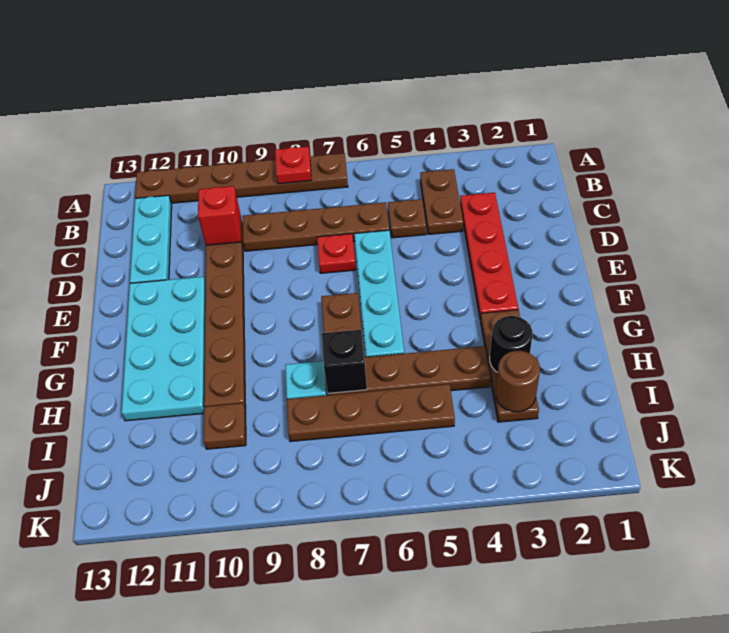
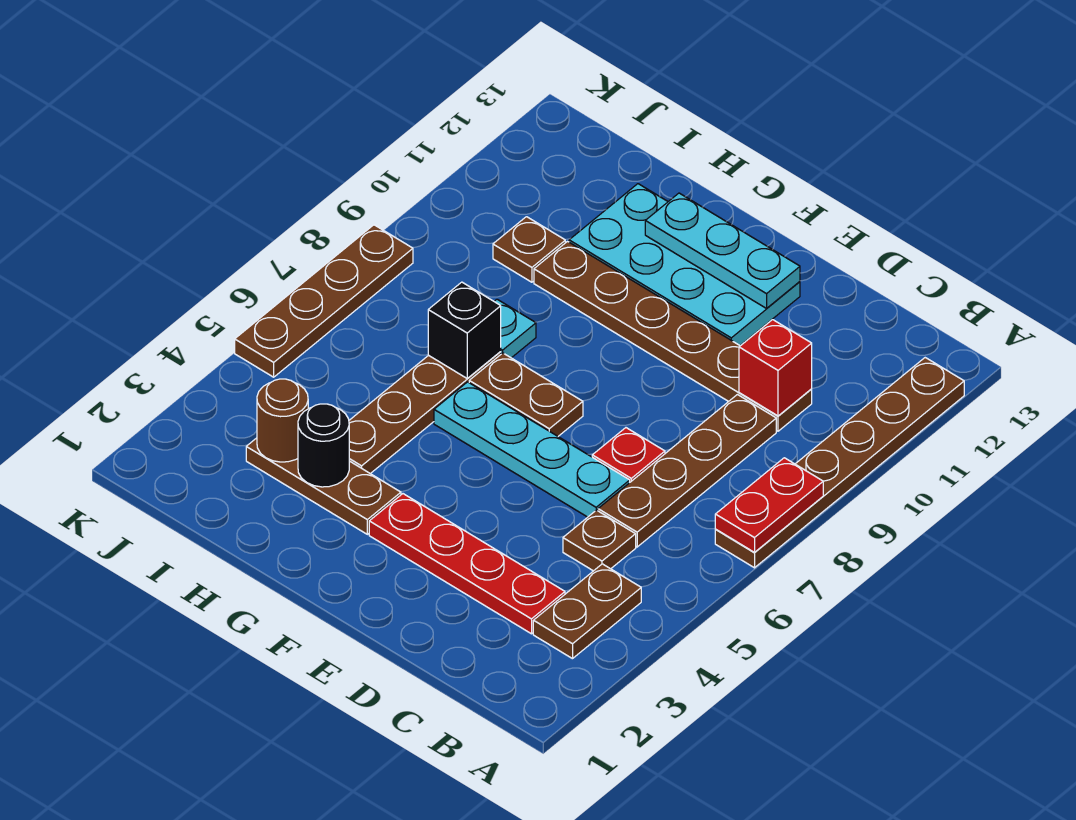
red 1x1 plate [275,147,311,184] -> red 1x2 plate [715,458,823,552]
brown 1x2 plate [420,169,463,235] -> brown 1x2 plate turned to [533,564,641,659]
cyan 1x3 plate [130,195,172,283] -> cyan 1x3 plate moved to [645,193,800,308]
brown 1x4 plate [287,384,455,442] -> brown 1x4 plate moved to [235,225,413,377]

